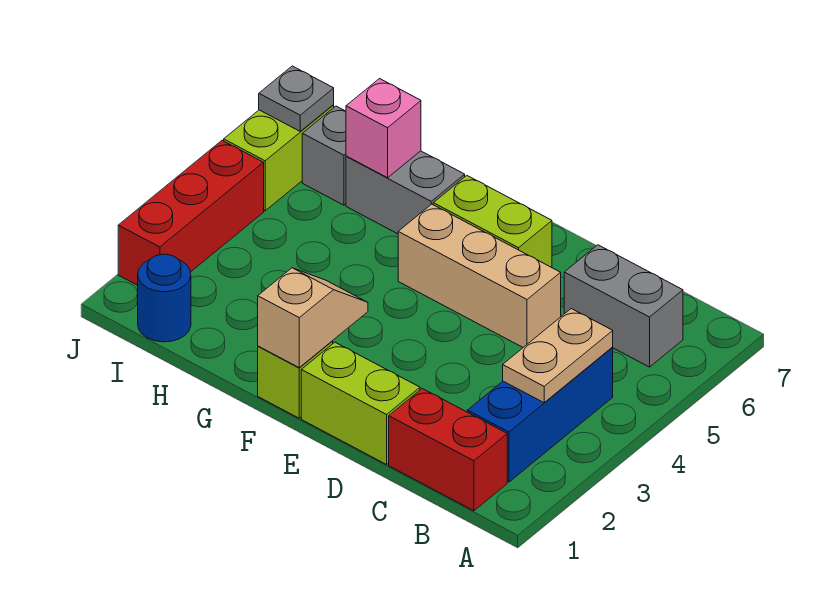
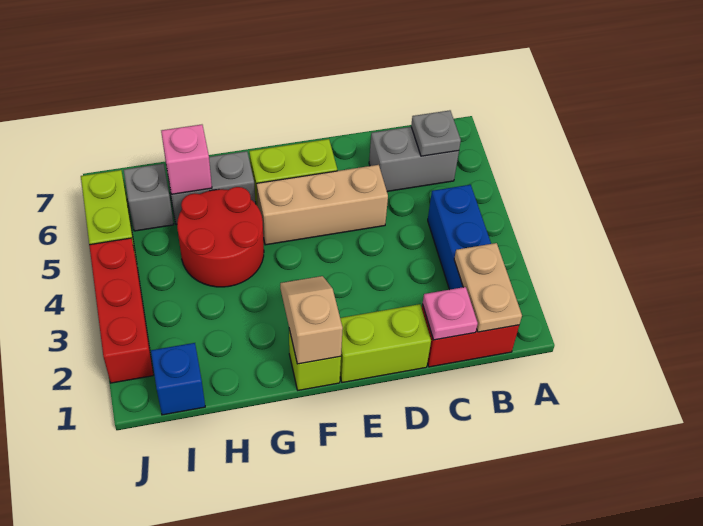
tan 1x2 plate [503,309,613,403] -> tan 1x2 plate moved to [454,243,522,332]
none -> pink 1x1 plate [423,287,478,340]
none -> red 2x2 round brick [177,187,264,287]
blue 1x1 round brick [138,254,191,342] -> blue 1x1 brick [151,343,205,415]
grey 1x1 plate [259,66,334,132] -> grey 1x1 plate moved to [411,110,461,156]

